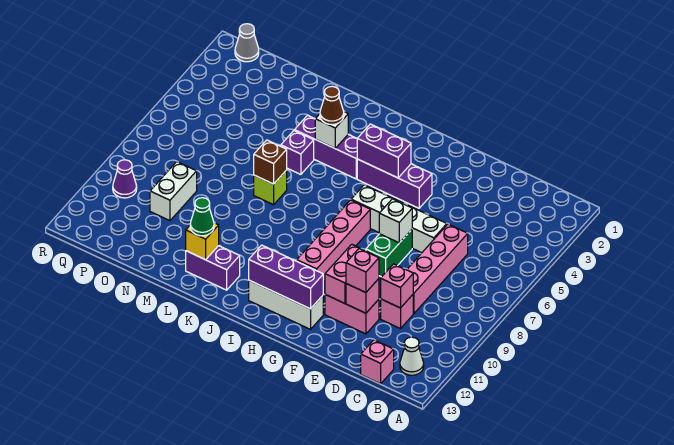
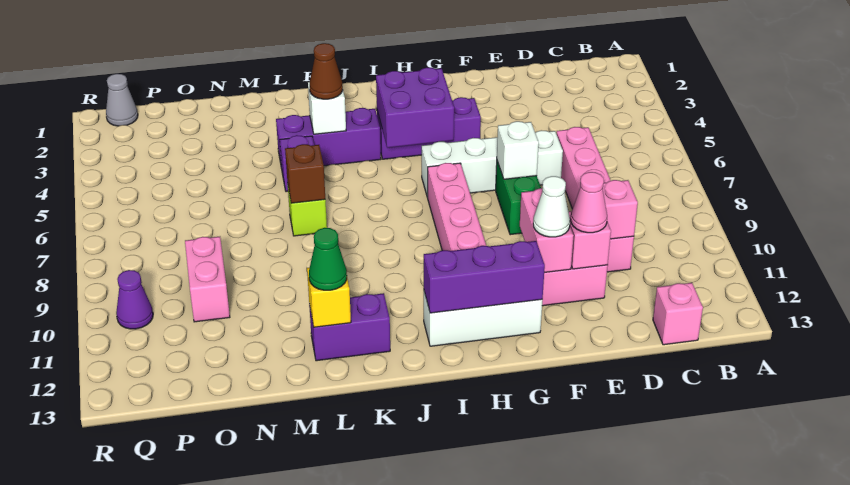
white 1x1 cone [400,337,424,375] -> white 1x1 cone moved to [533,176,570,237]
pink 1x1 brick [346,249,379,293] -> pink 1x1 cone [571,172,607,233]
purple 1x2 brick [357,124,411,178] -> purple 2x2 brick [376,68,454,148]
white 1x2 brick [150,162,197,221] -> pink 1x2 brick [185,237,230,322]

